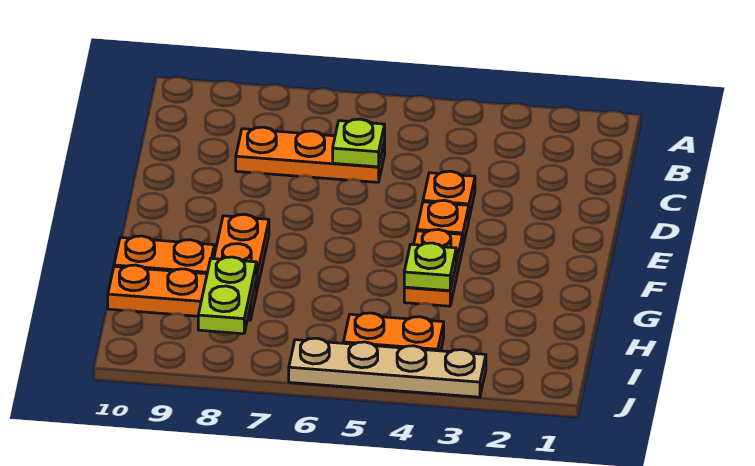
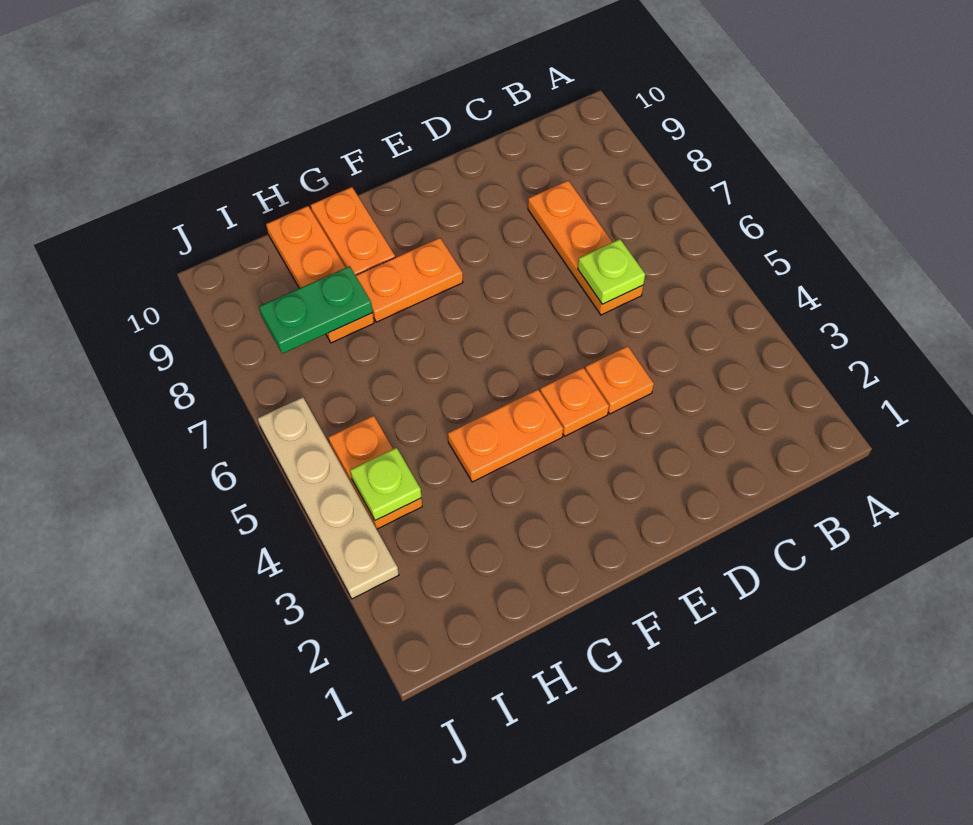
lime 1x1 plate [404,243,456,291] -> lime 1x1 plate moved to [350,448,421,521]
lime 1x2 plate [198,257,257,334] -> green 1x2 plate [259,266,373,354]

